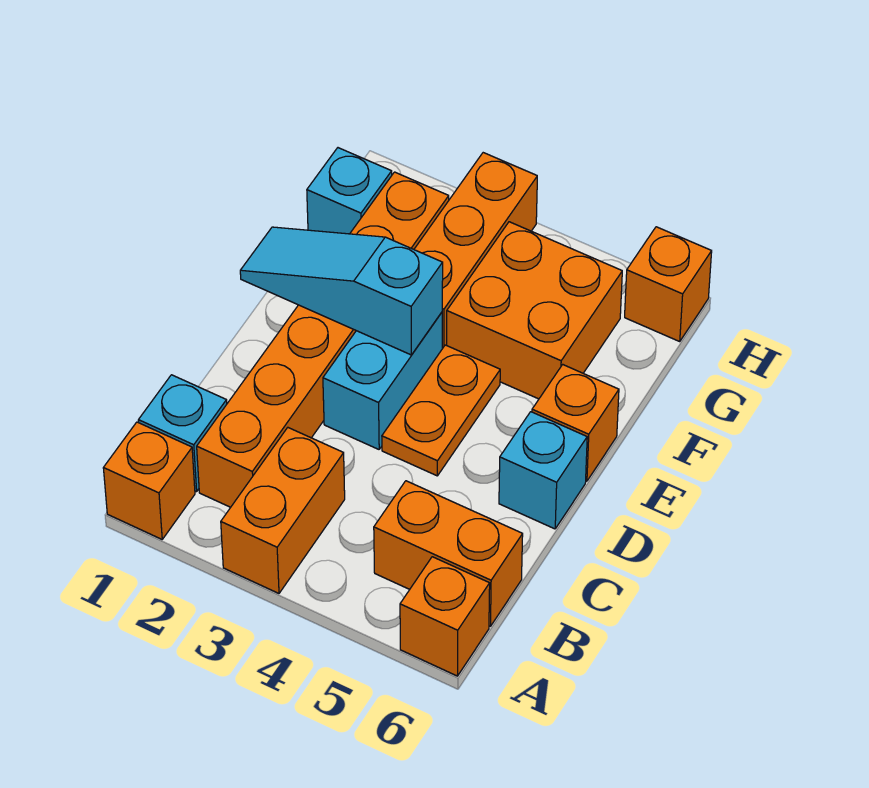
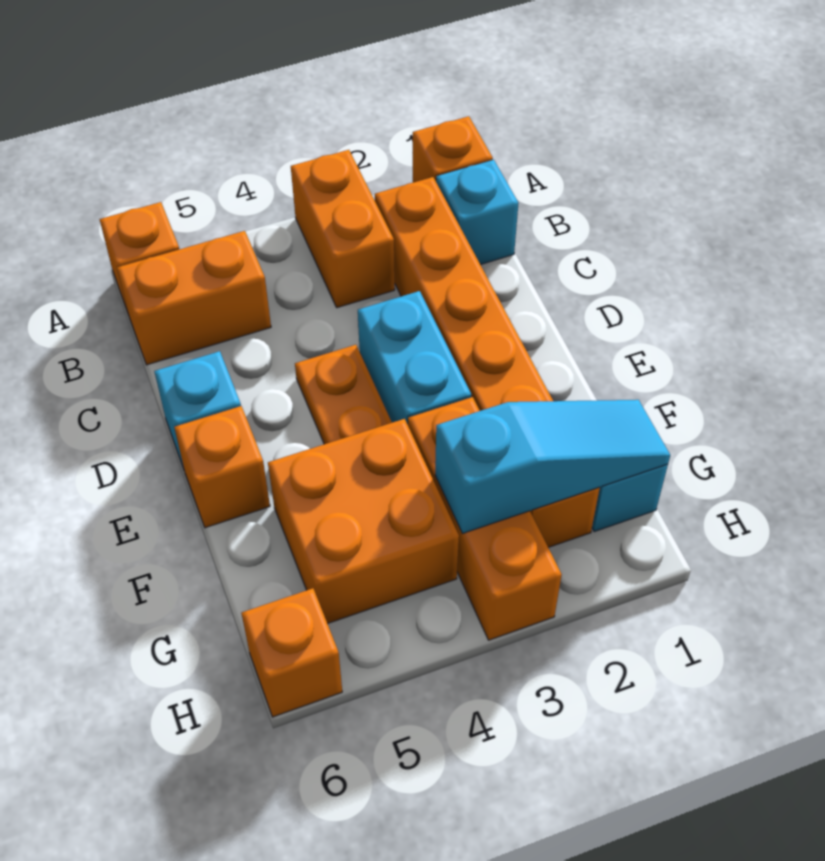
cyan 1x3 slope [240,227,443,355] -> cyan 1x3 slope moved to [435,400,670,534]

